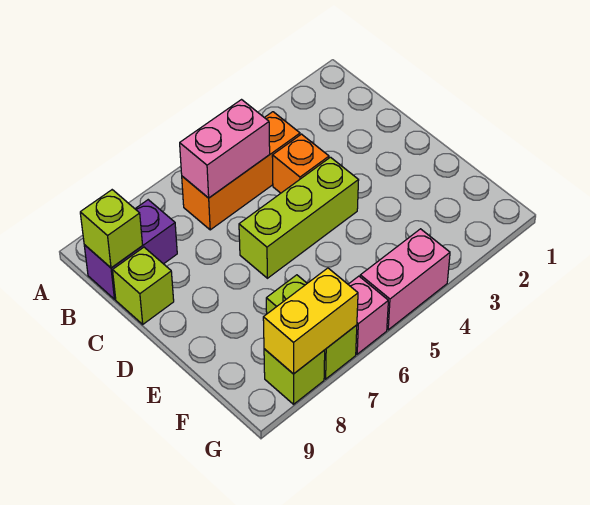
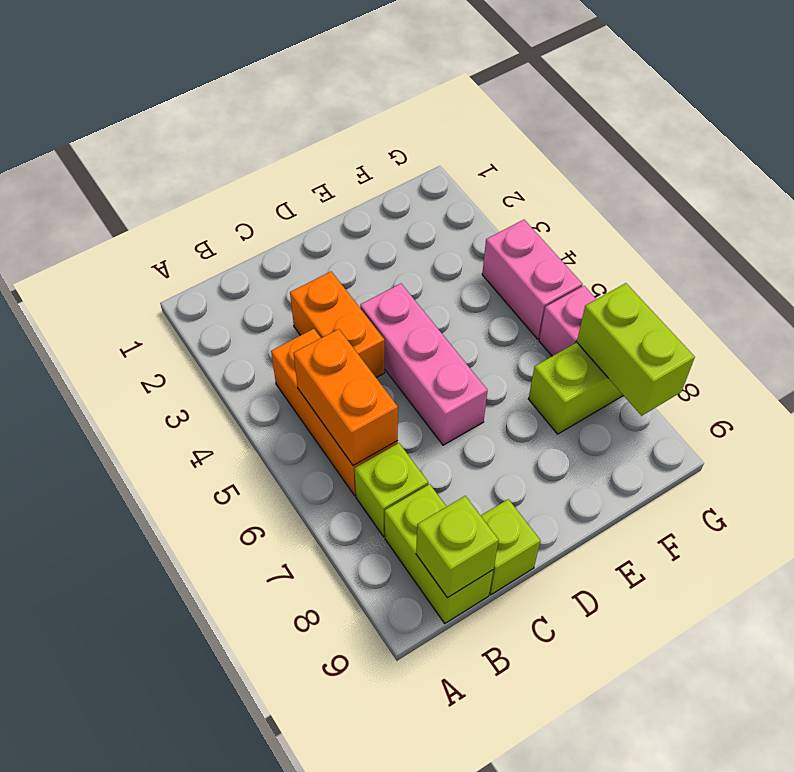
pink 1x2 brick [180,100,270,198] -> orange 1x2 brick [293,329,398,466]
purple 1x2 brick [84,200,177,299] -> lime 1x2 brick [385,484,493,623]
orange 1x1 brick [272,134,329,193] -> orange 1x2 brick [290,271,385,378]
lime 1x3 brick [239,157,359,278] -> pink 1x3 brick [360,284,488,445]
yellow 1x2 brick [263,268,358,374] -> lime 1x2 brick [577,283,695,416]
lime 1x1 brick [264,349,325,404] -> lime 1x1 brick moved to [355,443,428,537]

